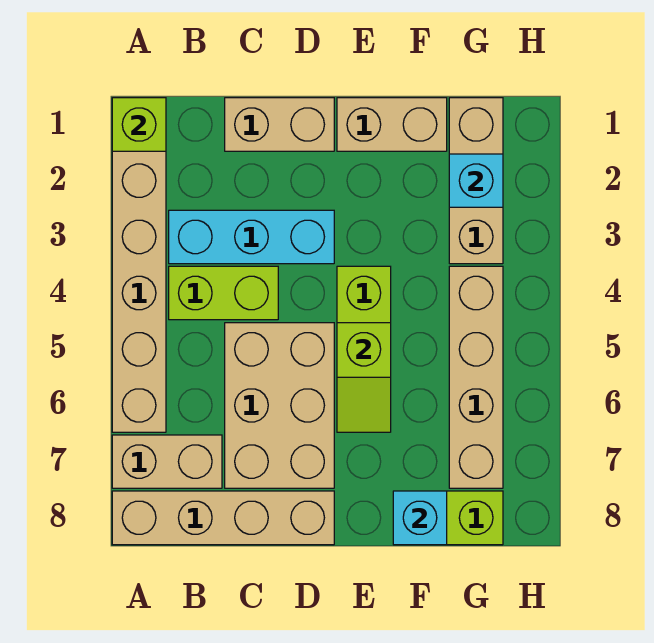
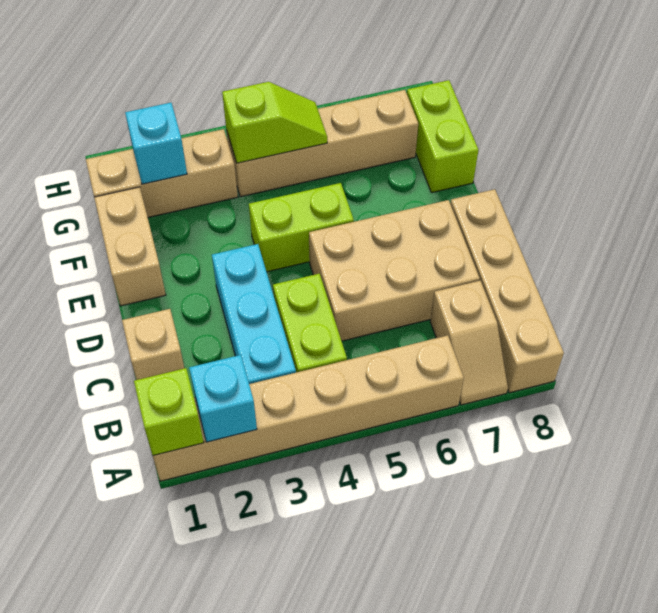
tan 1x2 brick [112,435,222,488] -> tan 1x2 slope [430,281,508,405]
tan 1x2 brick [225,98,334,151] -> tan 1x1 brick [122,309,184,380]
lime 1x2 slope [337,323,391,432] -> lime 1x2 slope moved to [222,82,327,163]
cyan 1x1 brick [393,491,447,545] -> cyan 1x1 brick moved to [189,355,257,442]

